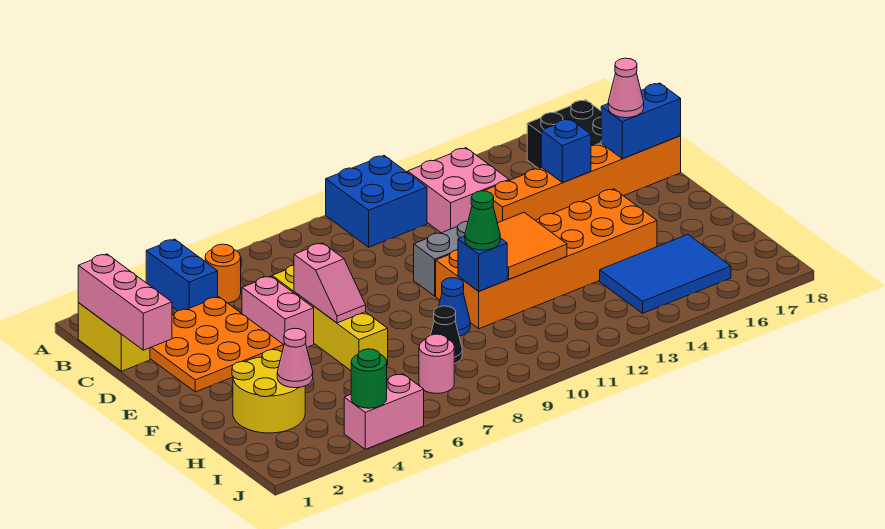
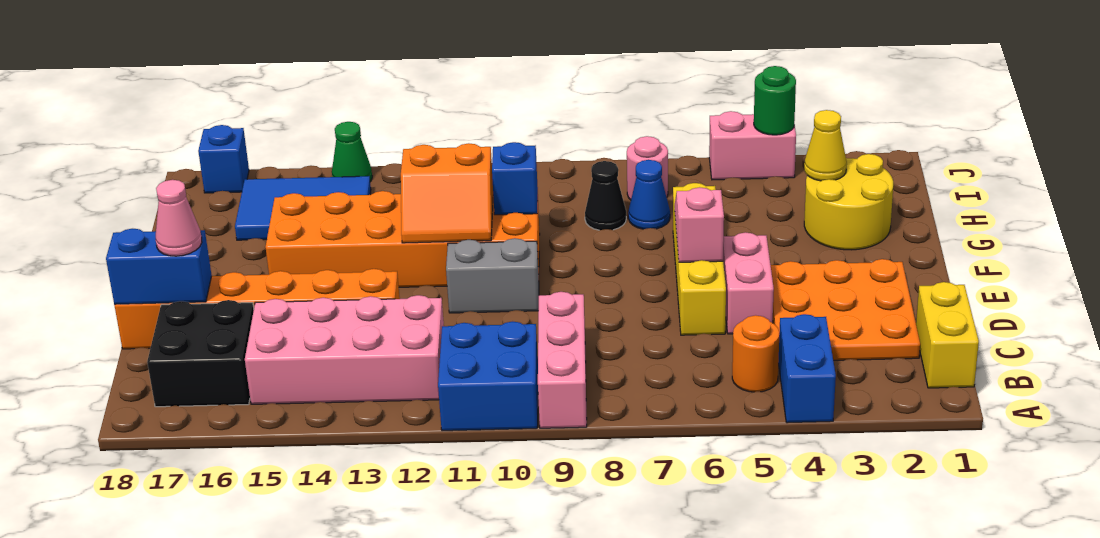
pink 1x3 brick [78,254,172,350] -> pink 1x3 brick moved to [538,292,587,428]
pink 2x2 brick [408,148,509,233] -> pink 2x4 brick [245,295,444,404]
blue 1x1 brick [541,119,591,183] -> blue 1x1 brick moved to [198,125,249,193]
orange 2x2 tile [498,213,567,279] -> orange 2x2 slope [401,143,493,243]
blue 1x1 cone [439,278,470,336] -> blue 1x1 cone moved to [628,160,670,229]
green 1x1 cone [465,191,500,250] -> green 1x1 cone moved to [332,122,372,182]
pink 1x1 cone [277,328,313,388] -> yellow 1x1 cone [804,110,847,181]

